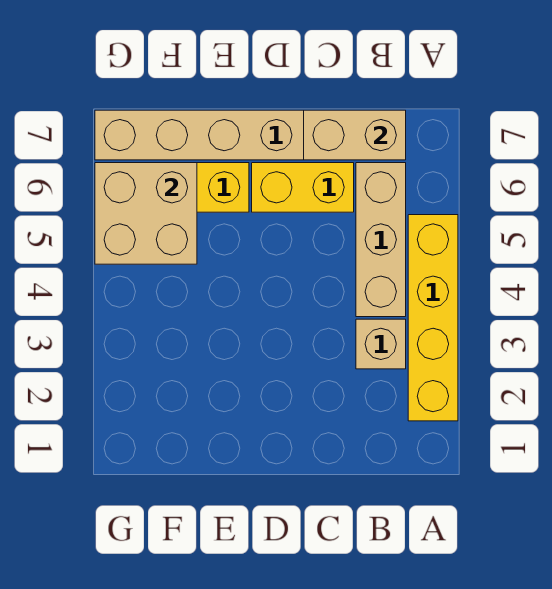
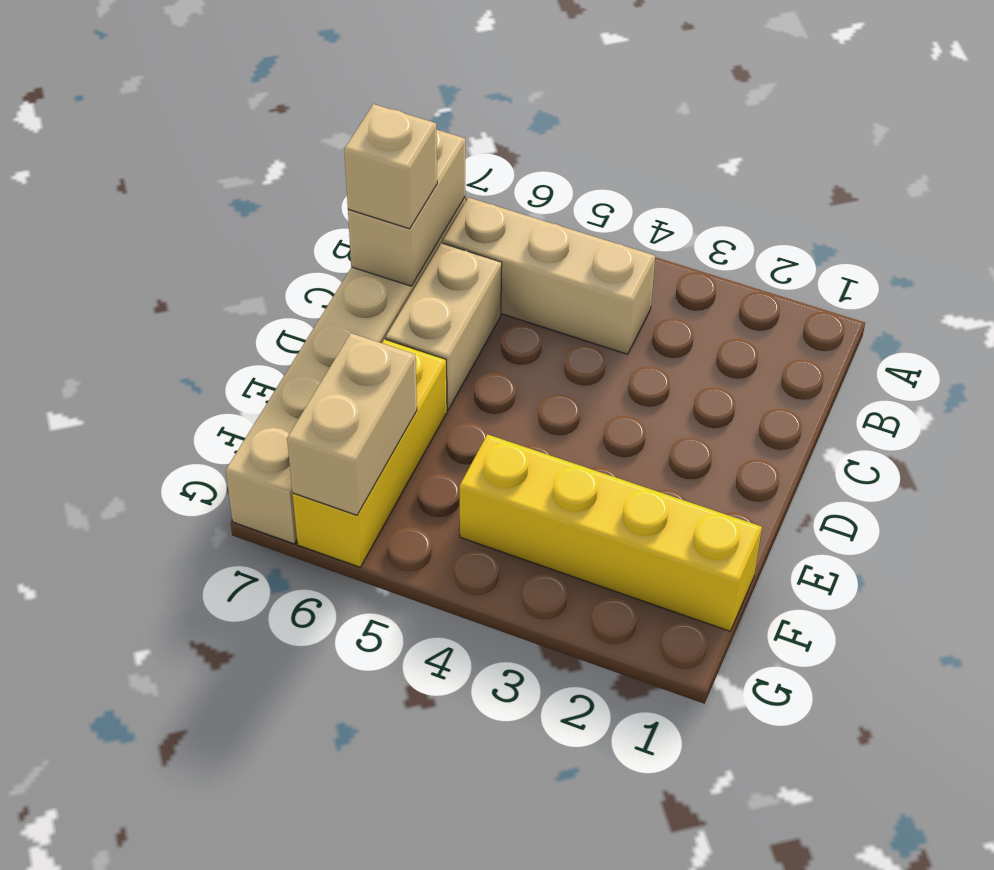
yellow 1x4 brick [408,215,458,421] -> yellow 1x4 brick moved to [460,434,762,631]
tan 1x1 brick [356,319,406,369] -> tan 1x1 brick moved to [344,104,437,229]
yellow 1x2 brick [252,163,354,212] -> tan 1x2 brick [386,243,502,410]
tan 2x2 brick [95,163,197,264] -> tan 1x2 brick [287,333,417,515]

